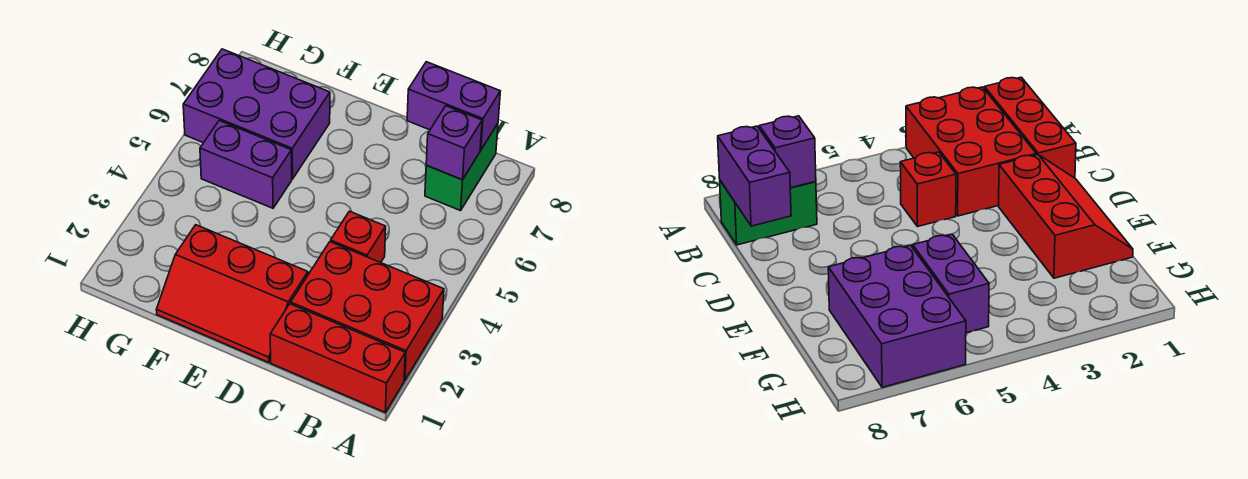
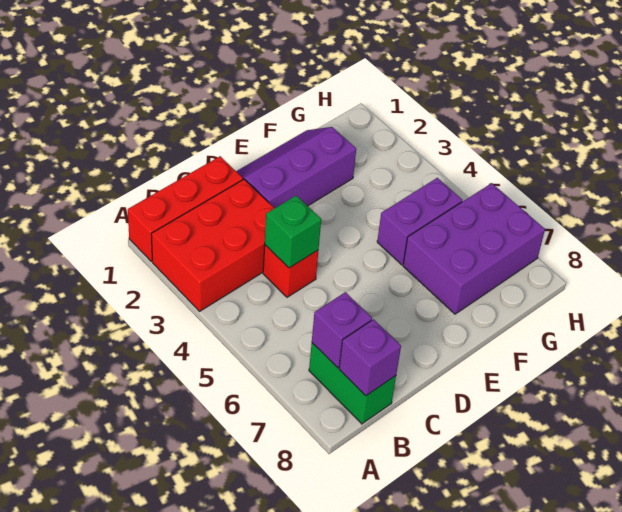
purple 1x2 brick [407,62,500,150] -> purple 1x1 brick [339,319,401,396]
none -> green 1x1 brick [265,196,321,268]
red 2x3 slope [156,225,308,363] -> purple 2x3 slope [236,127,356,208]

